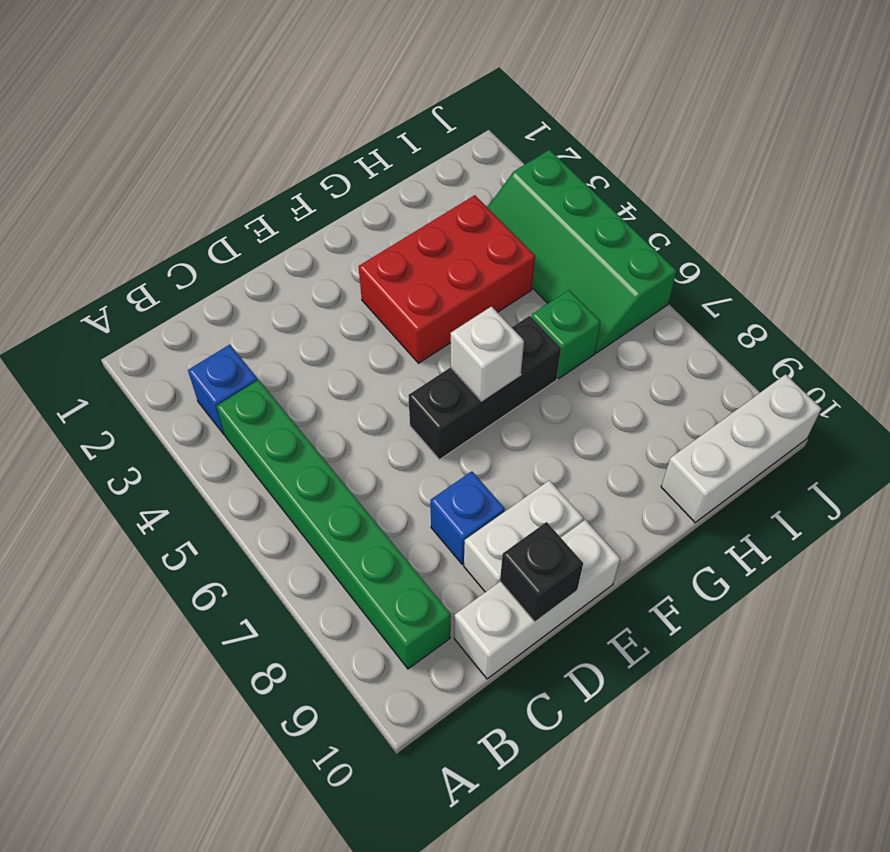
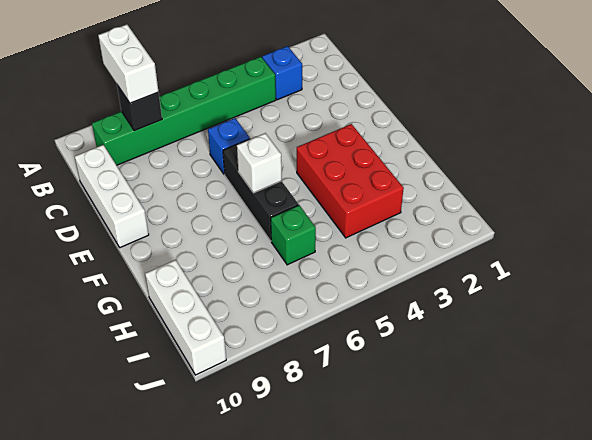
blue 1x1 brick [430,471,505,564] -> blue 1x1 brick moved to [208,118,250,174]
white 1x2 brick [464,480,583,592] -> white 1x2 brick moved to [98,24,159,103]
black 1x1 brick [500,522,583,622] -> black 1x1 brick moved to [117,85,162,131]
green 2x4 slope [487,150,677,353] -> none

